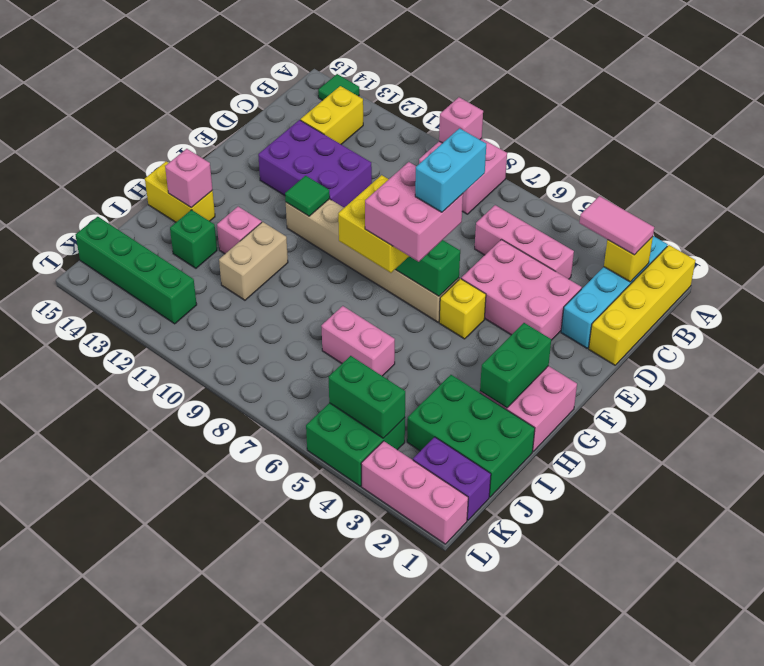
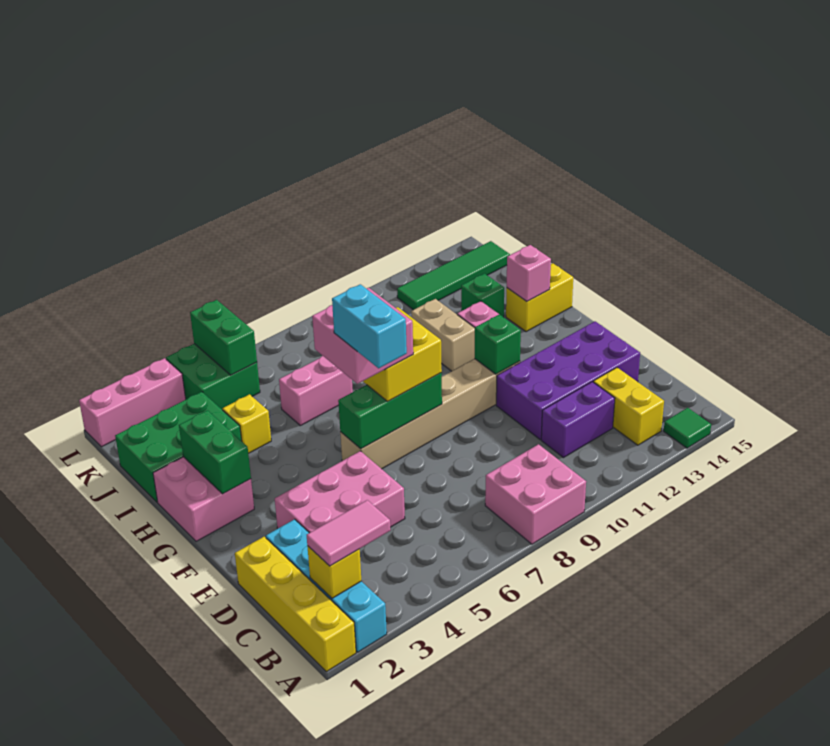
pink 1x1 brick [439,97,483,143] -> none
pink 1x3 brick [475,205,574,279] -> none
purple 2x3 brick [258,120,372,208] -> purple 2x4 brick [496,321,640,439]
yellow 1x1 brick [439,279,486,339] -> yellow 1x1 brick moved to [223,394,271,453]
green 1x1 tile [285,176,330,216] -> green 1x1 brick [475,314,521,374]
purple 1x2 brick [413,437,491,520] -> purple 1x2 brick moved to [541,382,615,458]
green 1x2 brick [328,356,405,438] -> green 1x2 brick turned to [190,300,257,375]
green 1x4 brick [76,217,197,324] -> green 1x4 tile [397,241,510,310]

